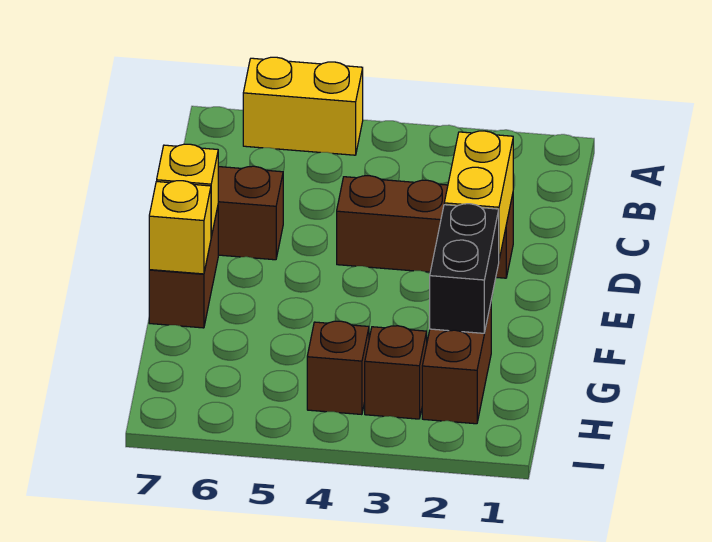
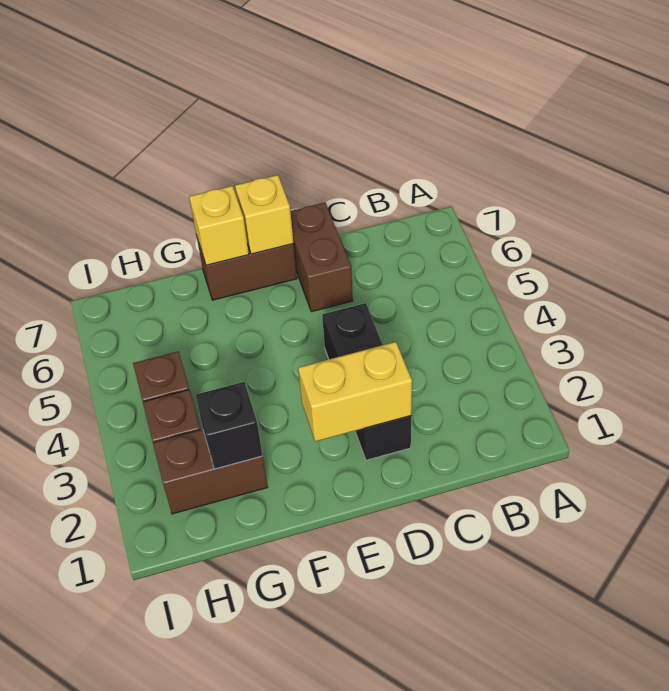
yellow 1x2 brick [243,57,363,155] -> none
brown 1x3 brick [337,176,513,278] -> black 1x3 brick [322,303,411,460]
black 1x2 brick [430,204,499,333] -> black 1x1 brick [196,382,263,469]

